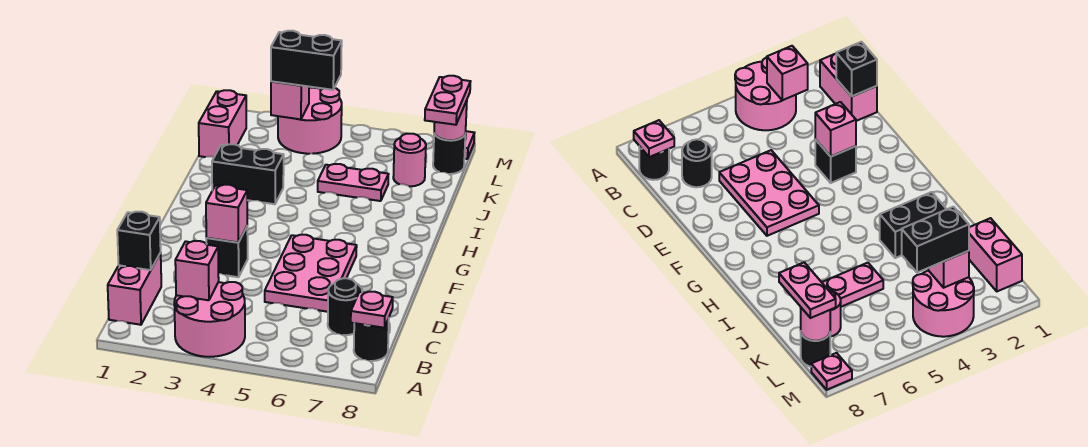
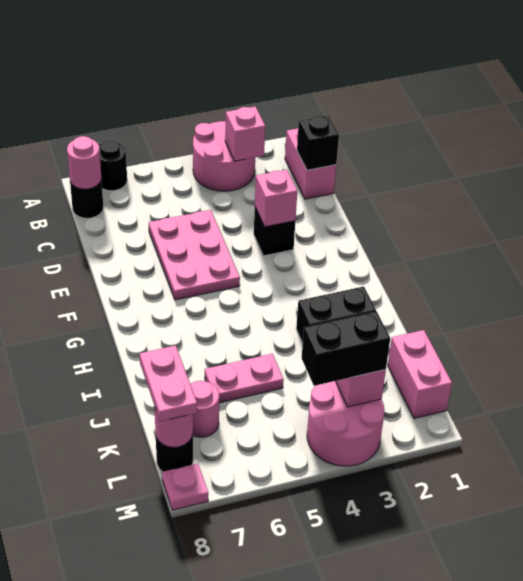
pink 1x1 plate [351,292,393,328] -> pink 1x1 round brick [67,136,101,189]
black 1x1 round brick [328,278,362,335] -> black 1x1 round brick moved to [99,140,127,191]

